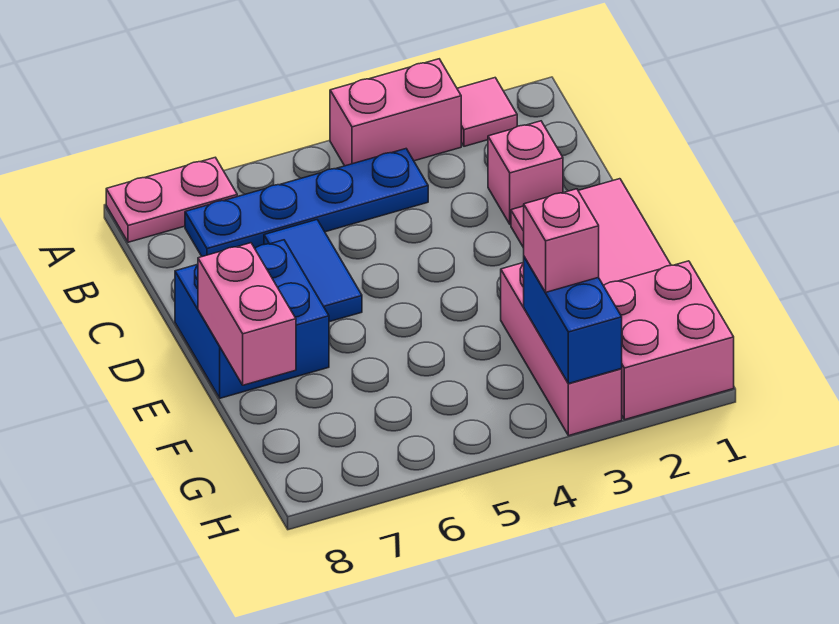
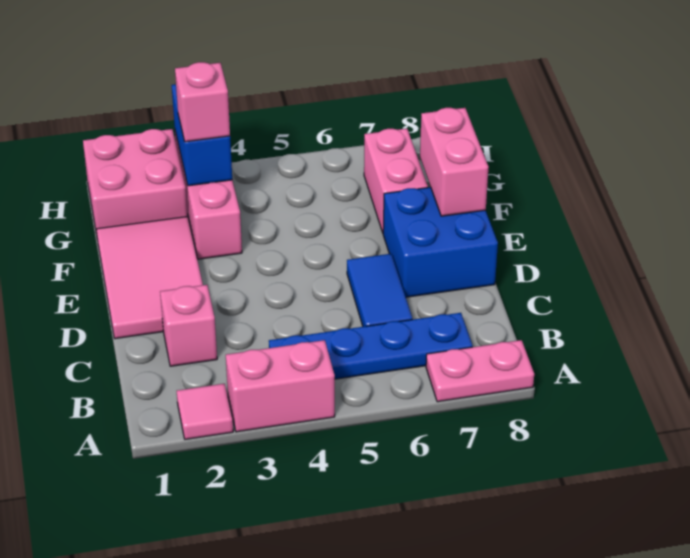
none -> pink 1x2 brick [364,128,428,233]

